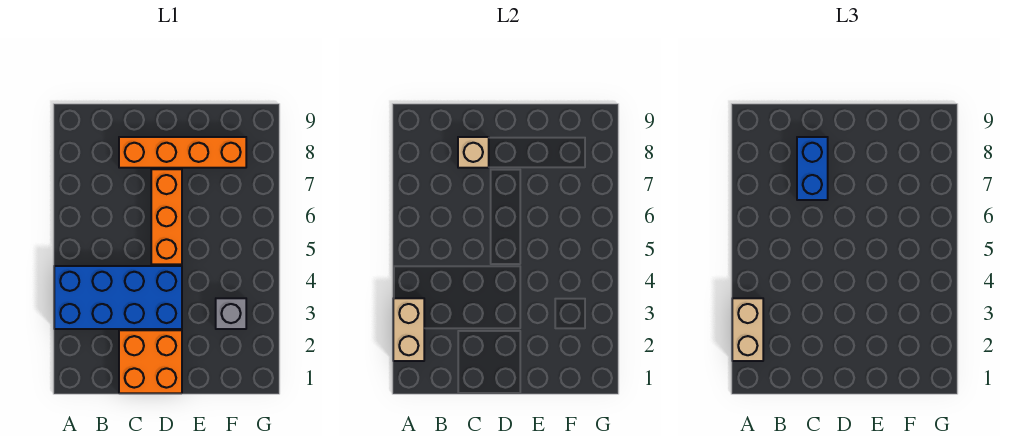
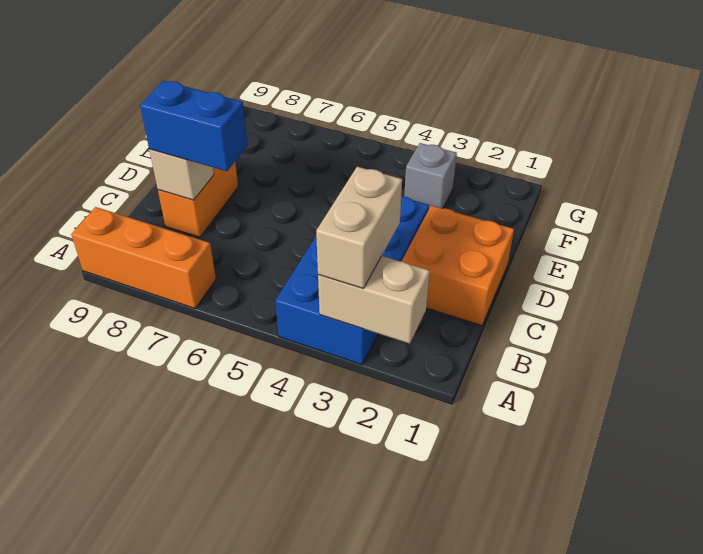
tan 1x2 brick [732,298,763,361] -> tan 1x2 brick turned to [316,167,402,288]
orange 1x4 brick [119,137,246,168] -> orange 1x2 brick [158,162,238,237]
orange 1x3 brick [151,169,182,264] -> orange 1x3 brick moved to [71,207,216,308]

